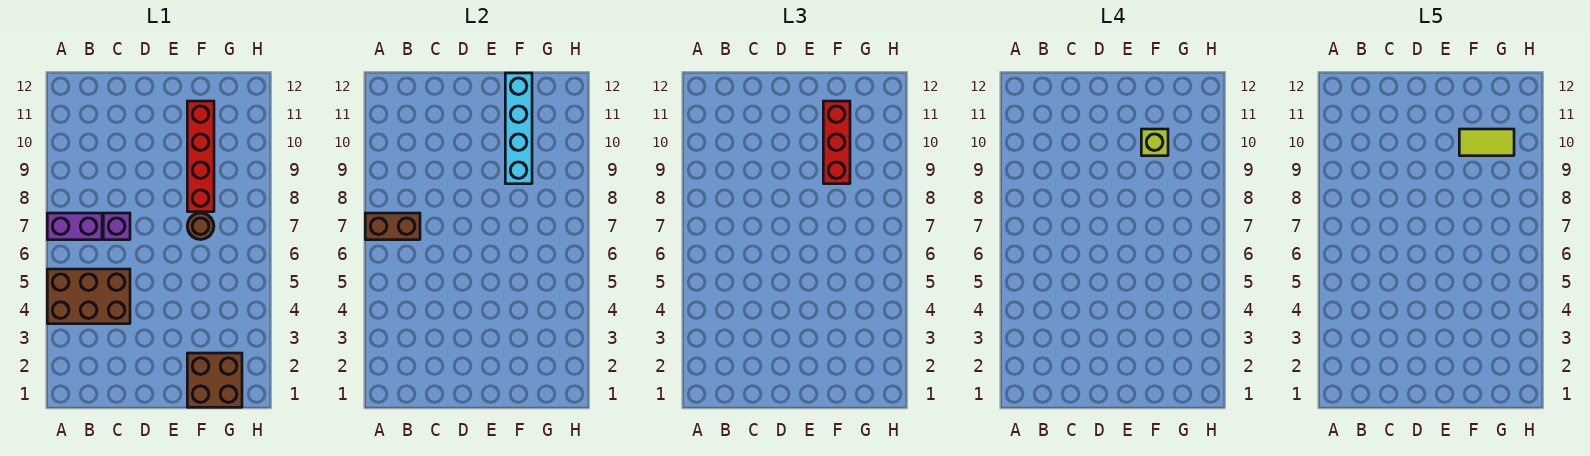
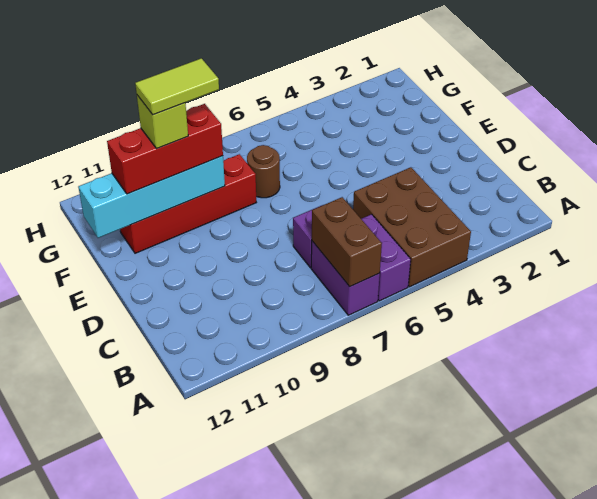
none -> purple 1x2 brick [362,214,411,301]
brown 2x2 brick [187,353,242,407] -> none
lime 1x2 tile [1459,129,1514,156] -> lime 1x2 tile turned to [135,58,219,115]

